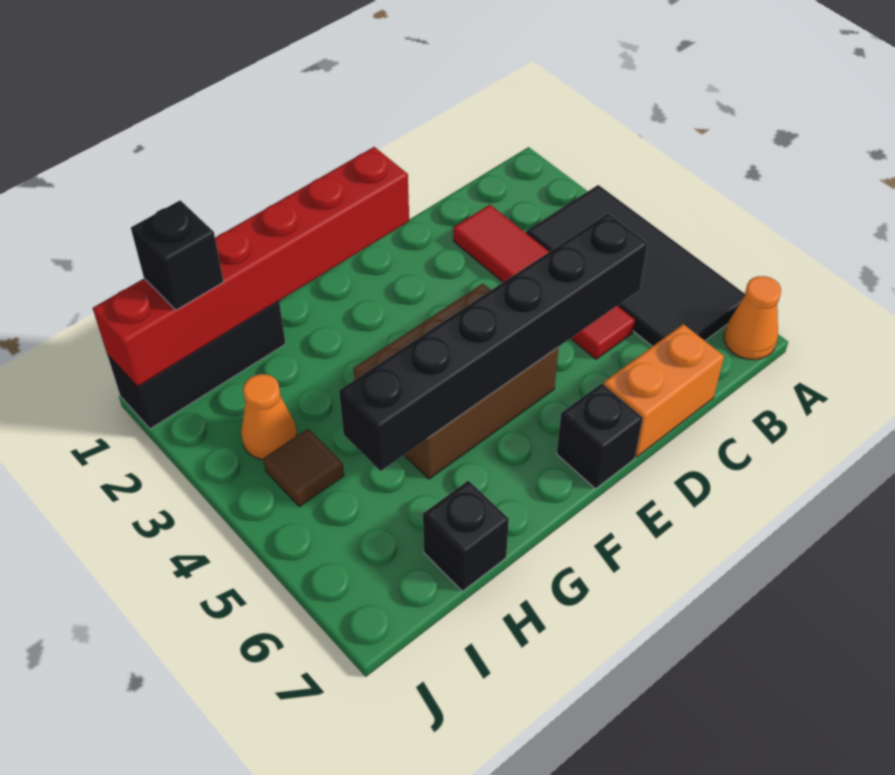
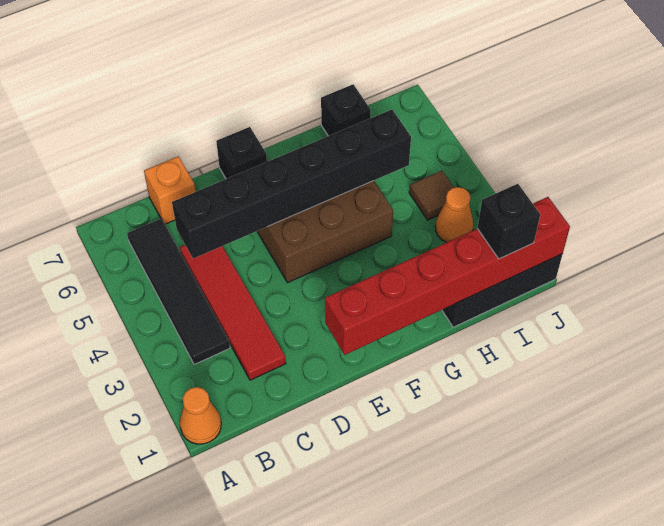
black 2x4 tile [526,185,745,346] -> black 1x4 tile [127,219,230,365]
orange 1x1 cone [724,276,781,360] -> orange 1x1 cone moved to [180,387,221,444]
orange 1x2 brick [604,324,724,457] -> orange 1x1 brick [144,156,196,224]

